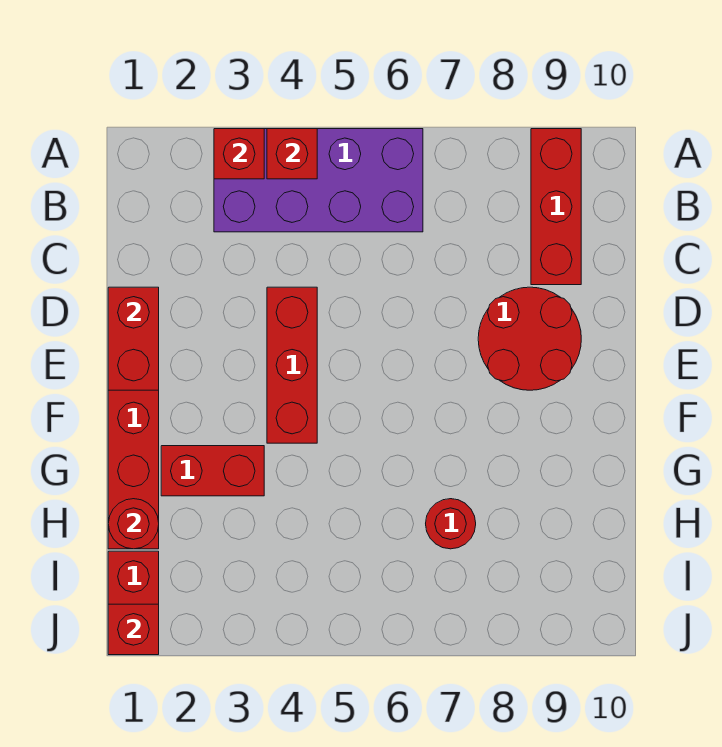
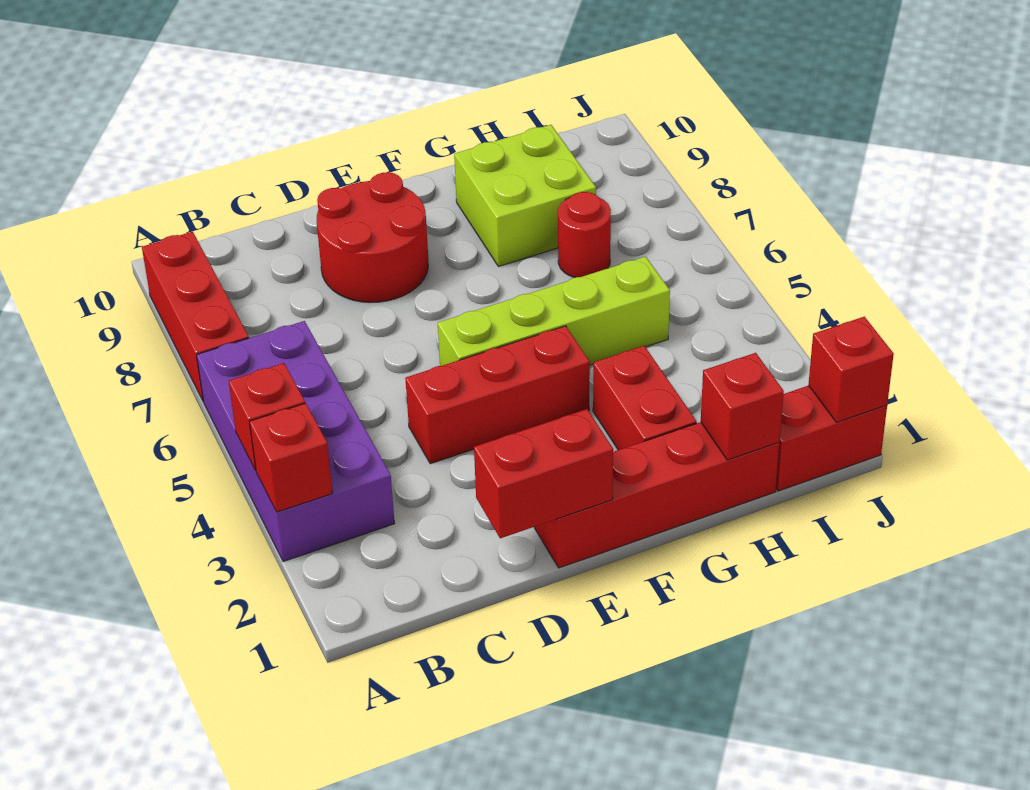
red 1x3 brick [531,129,581,285] -> red 1x3 brick turned to [142,232,249,402]
none -> lime 1x4 brick [438,256,670,366]
none -> lime 2x2 brick [454,125,596,267]
red 1x1 round brick [108,499,159,549] -> red 1x1 brick [701,353,784,460]

